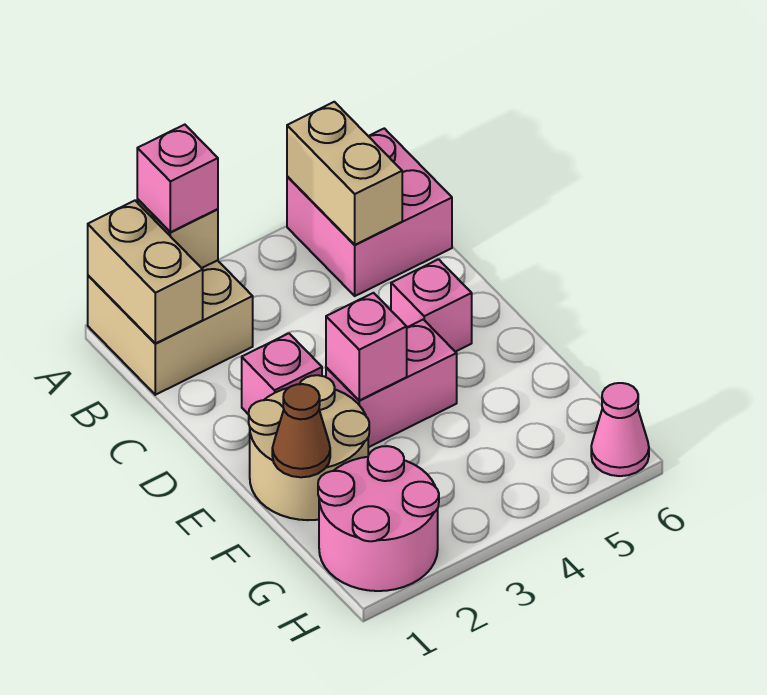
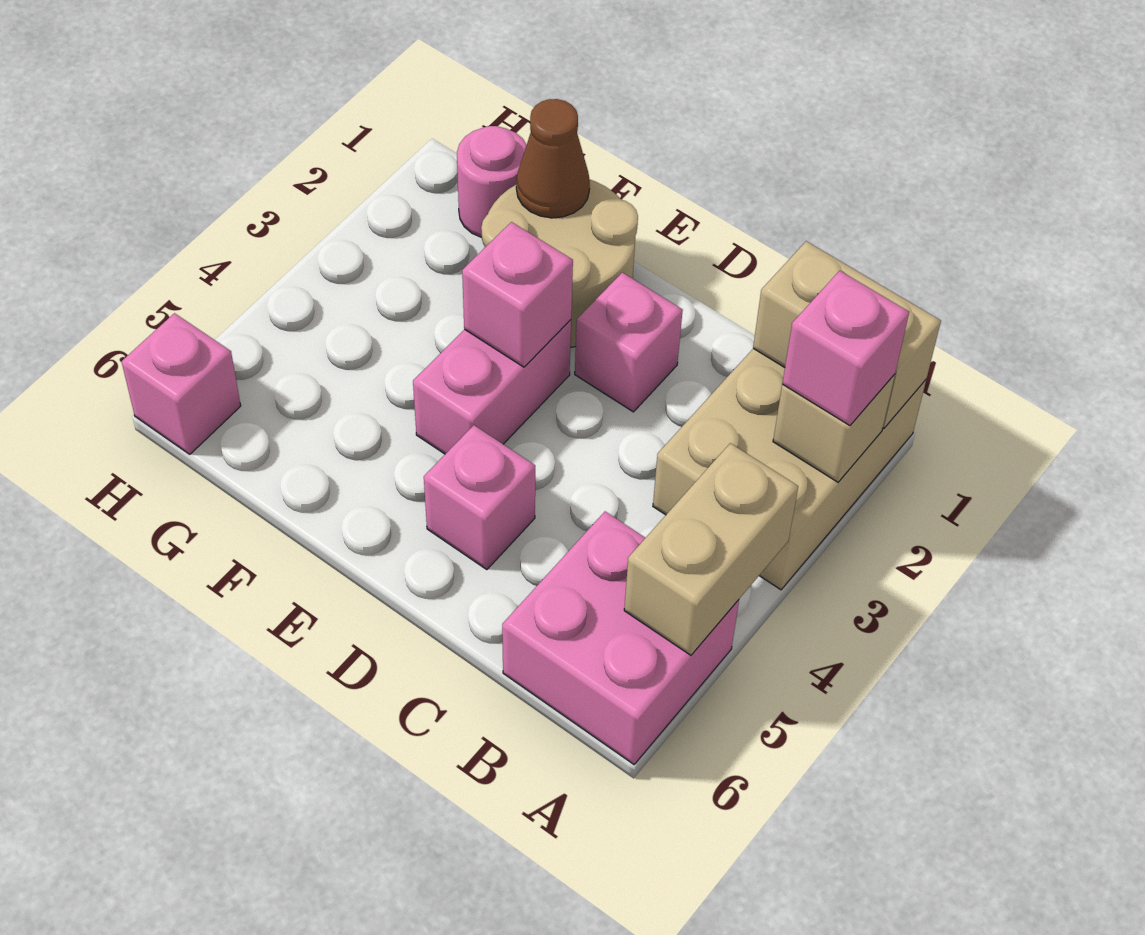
tan 2x2 brick [88,260,253,395] -> tan 2x3 brick [653,348,926,590]
tan 1x2 brick [287,102,402,245] -> tan 1x2 brick turned to [624,443,798,655]
pink 2x2 round brick [318,446,439,591] -> pink 1x1 round brick [457,126,527,237]
pink 1x1 cone [591,383,649,476] -> pink 1x1 brick [122,313,241,454]

